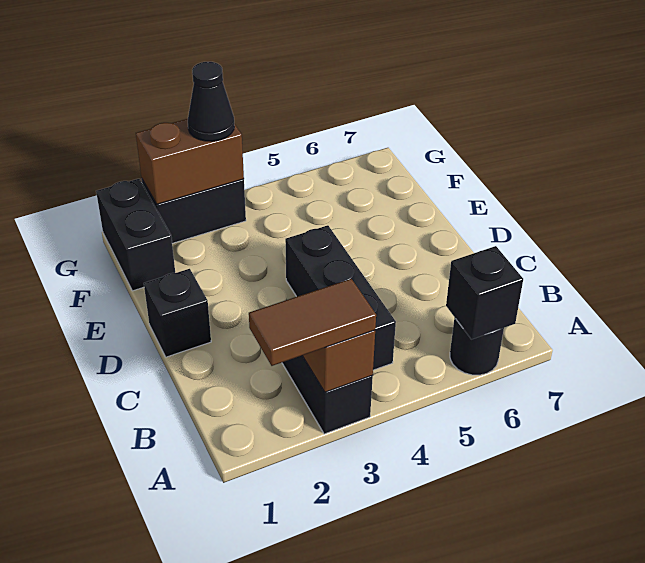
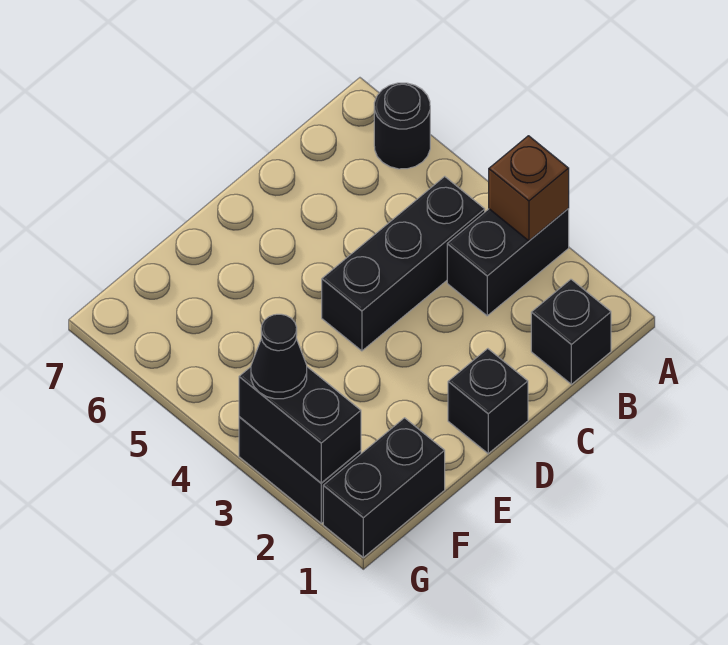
brown 1x2 tile [249,279,376,366] -> none
black 1x1 brick [446,246,523,339] -> black 1x1 brick moved to [531,279,611,384]
brown 1x2 brick [136,119,244,204] -> black 1x2 brick [239,367,361,483]

